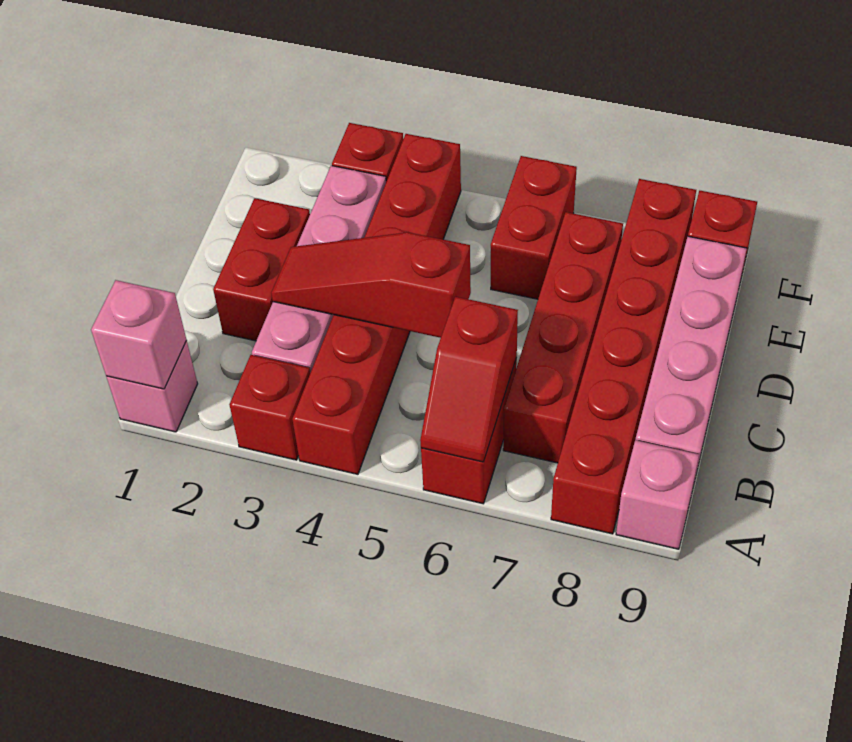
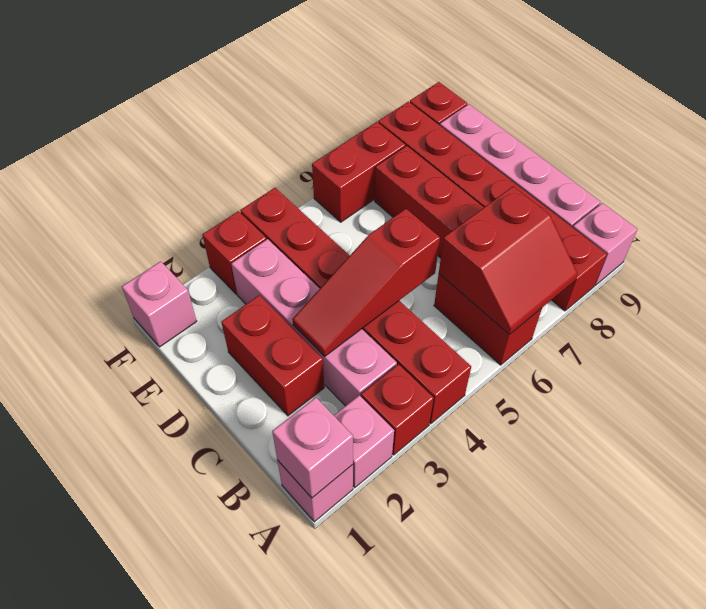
none -> pink 1x1 brick [334,395,394,487]
red 1x2 slope [420,297,518,462] -> red 2x2 slope [439,186,578,334]
red 1x2 brick [491,156,577,299] -> red 1x2 brick turned to [312,122,405,222]
none -> pink 1x1 brick [122,261,197,347]

